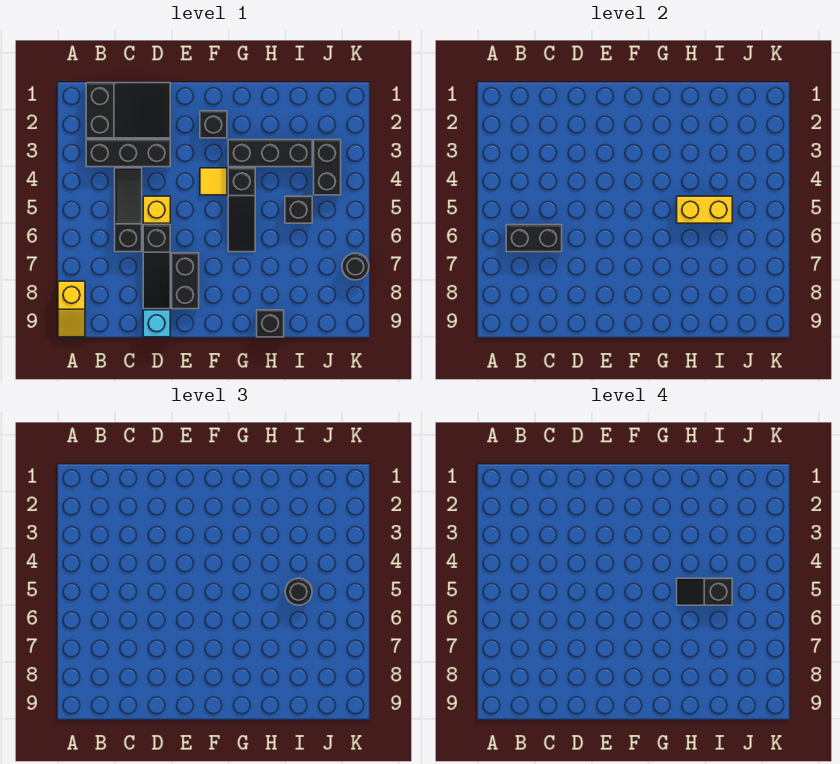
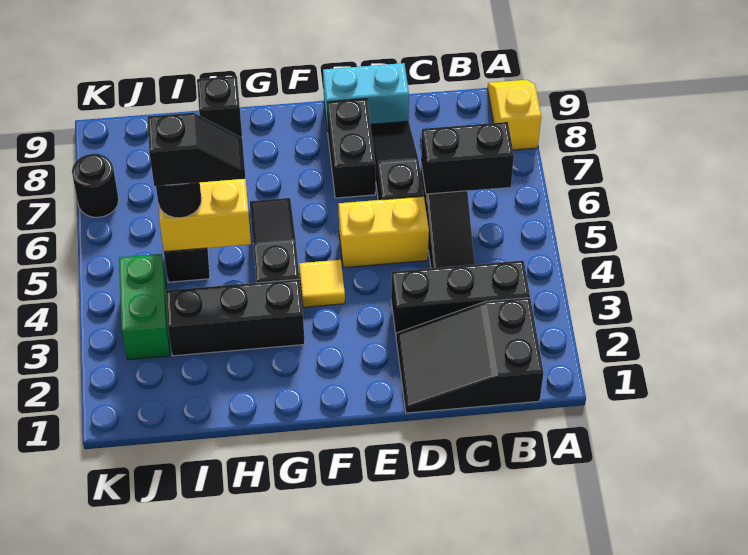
yellow 1x1 brick [143,196,170,223] -> yellow 1x2 brick [339,196,429,268]
cyan 1x1 brick [143,310,170,337] -> cyan 1x2 brick [323,63,409,131]
black 1x1 brick [200,111,227,138] -> none
black 1x2 brick [314,140,341,195] -> green 1x2 brick [119,254,170,360]

